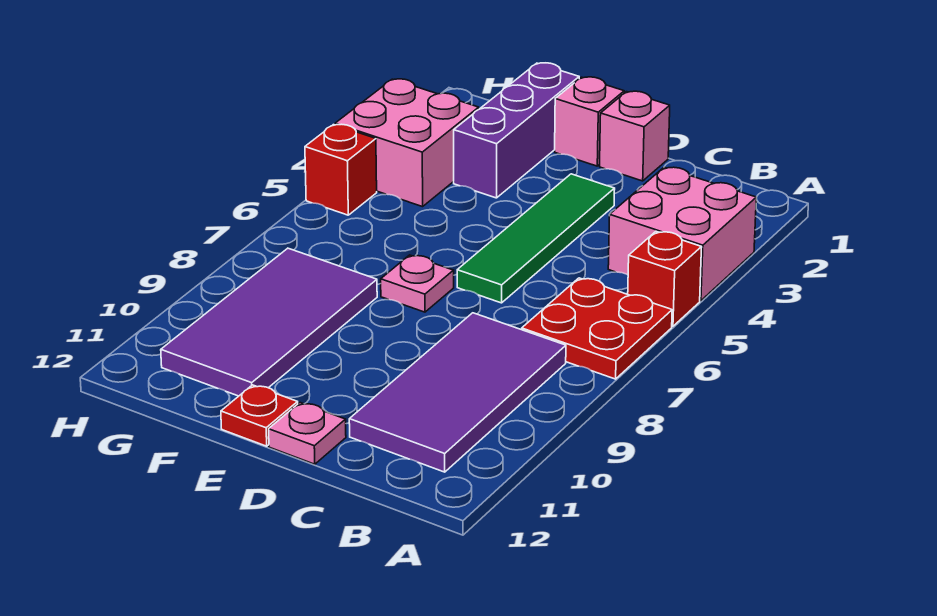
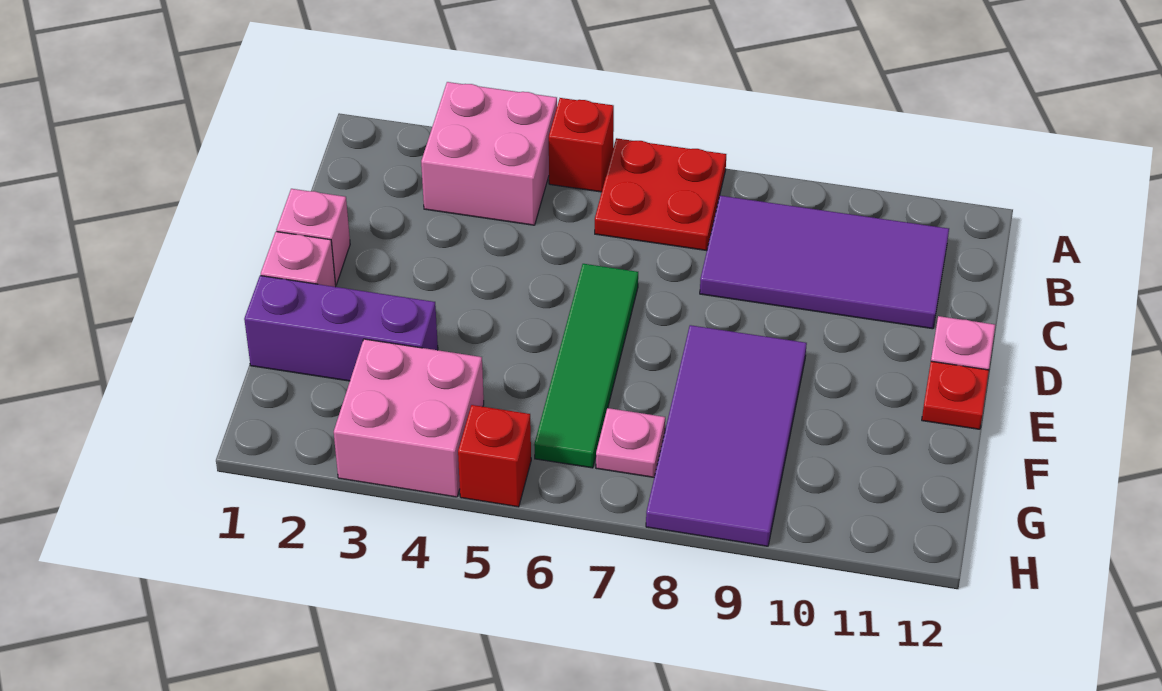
green 1x4 tile [457,174,615,303] -> green 1x4 tile turned to [534,264,638,468]
pink 1x1 plate [381,255,454,312] -> pink 1x1 plate moved to [596,408,665,477]
purple 2x4 tile [161,248,377,396] -> purple 2x4 tile turned to [646,325,807,546]

